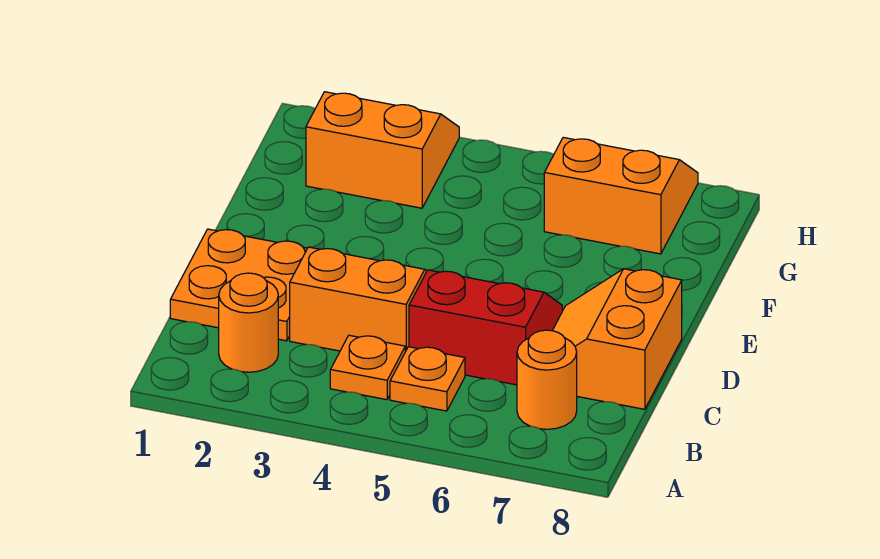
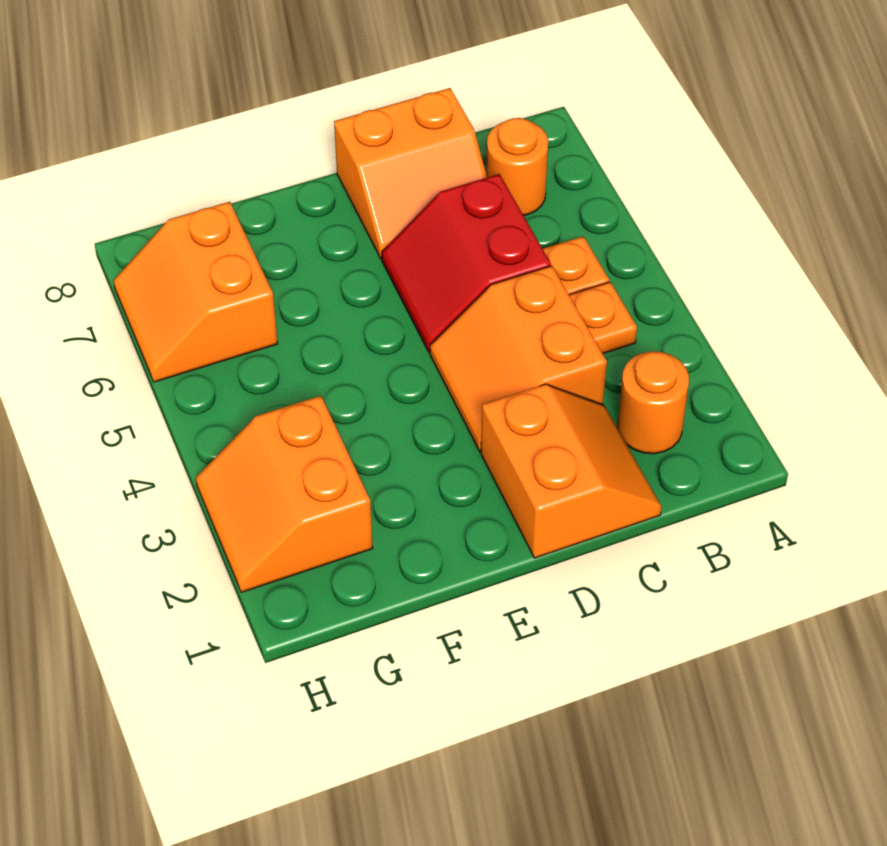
orange 2x2 plate [170,229,307,341] -> orange 2x2 slope [481,384,662,558]

